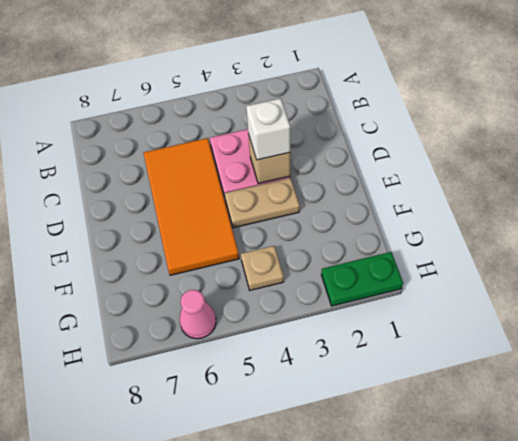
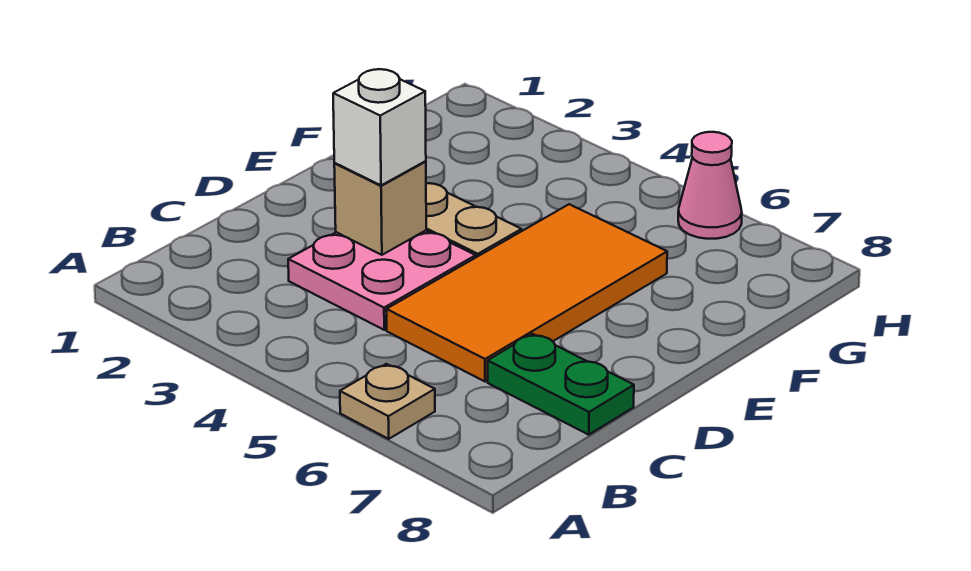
tan 1x1 plate [241,246,284,290] -> tan 1x1 plate moved to [340,364,435,439]
green 1x2 plate [321,252,403,306] -> green 1x2 plate moved to [488,334,634,435]

